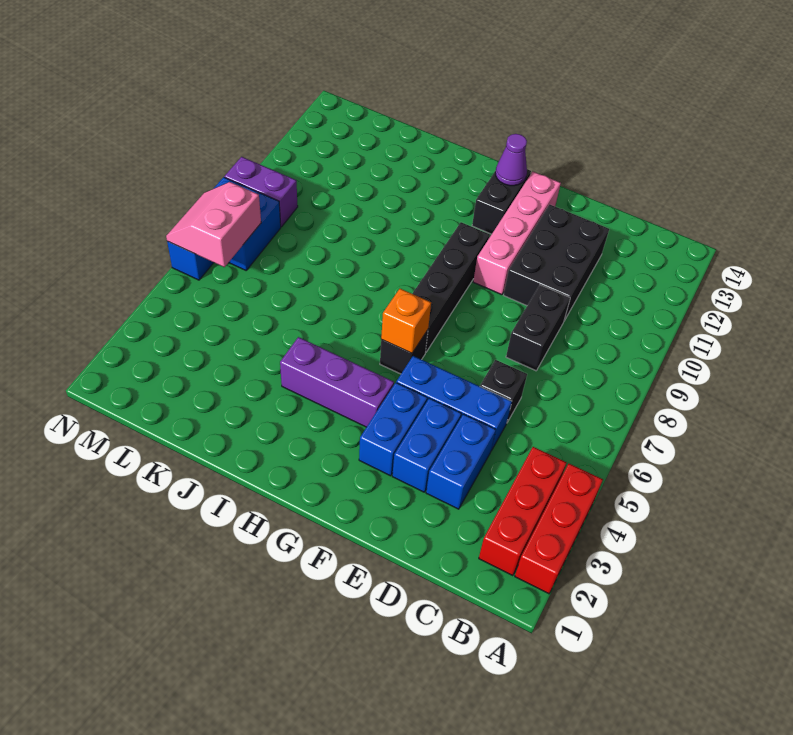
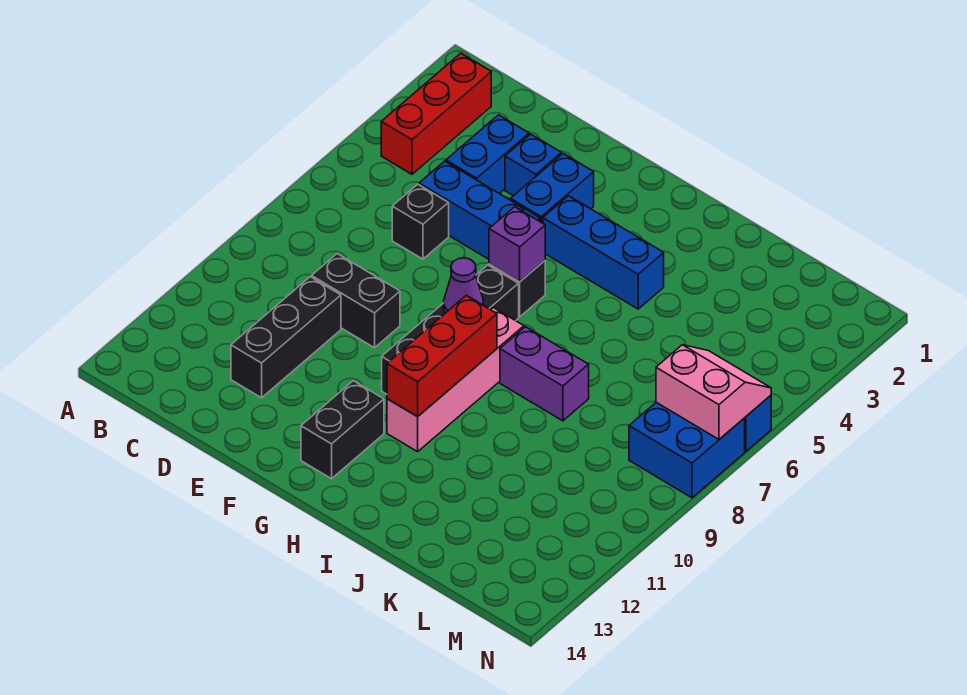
red 1x3 brick [515,464,603,594] -> red 1x3 brick moved to [387,295,497,417]
black 1x2 brick [506,285,570,371] -> black 1x2 brick turned to [312,254,400,348]
black 2x3 brick [504,204,609,321] -> black 1x3 brick [231,277,341,398]
blue 1x2 brick [392,398,461,492] -> blue 1x1 brick [505,134,561,196]
pink 1x4 brick [473,172,561,295] -> pink 1x4 brick moved to [387,308,524,452]
purple 1x3 brick [280,337,394,427] -> blue 1x3 brick [543,196,664,309]
orange 1x1 brick [381,289,431,353] -> purple 1x1 brick [489,207,545,282]
purple 1x1 cone [495,134,527,186] -> purple 1x1 cone moved to [444,258,483,313]
pink 2x2 slope [166,182,261,267] -> pink 2x2 slope turned to [656,345,771,439]
purple 1x2 brick [224,157,298,227] -> purple 1x2 brick moved to [500,327,589,421]

